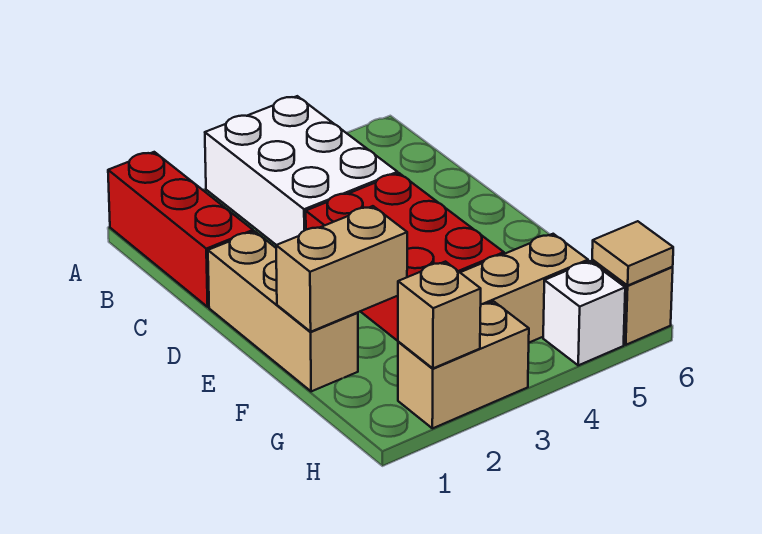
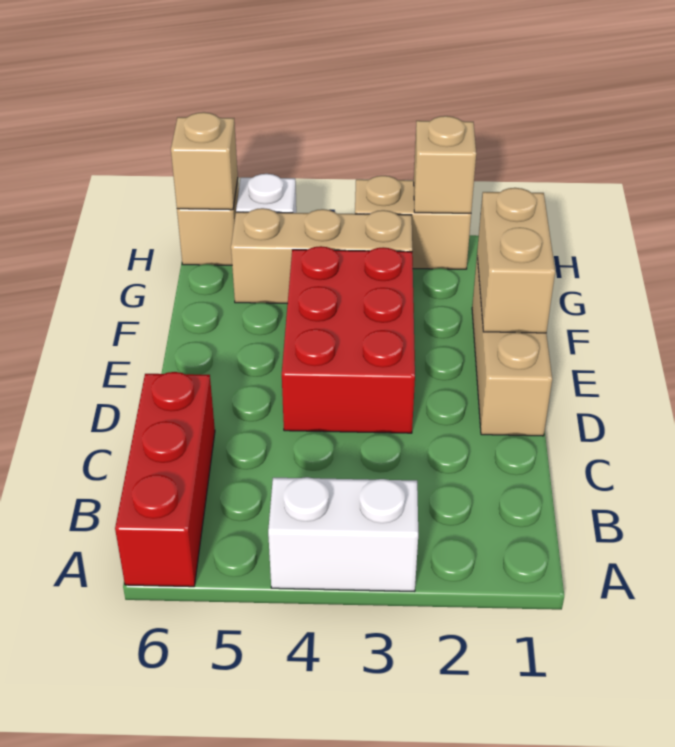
red 1x3 brick [108,152,253,307] -> red 1x3 brick moved to [115,372,215,587]
white 2x3 brick [205,96,398,245] -> white 1x2 brick [268,477,418,591]
tan 1x2 brick [276,206,407,332] -> tan 1x2 brick turned to [477,188,555,333]
tan 1x1 tile [592,221,673,285] -> tan 1x1 brick [171,112,238,210]

